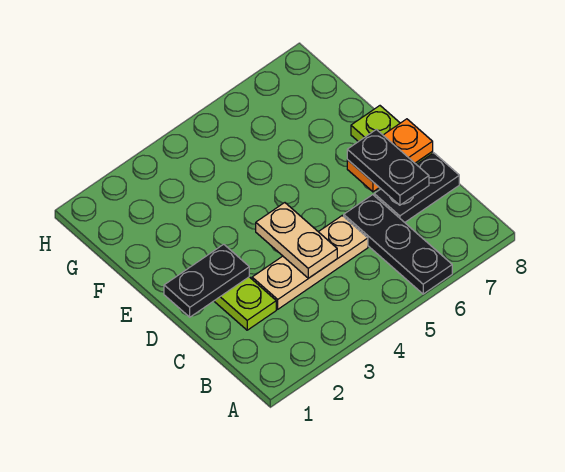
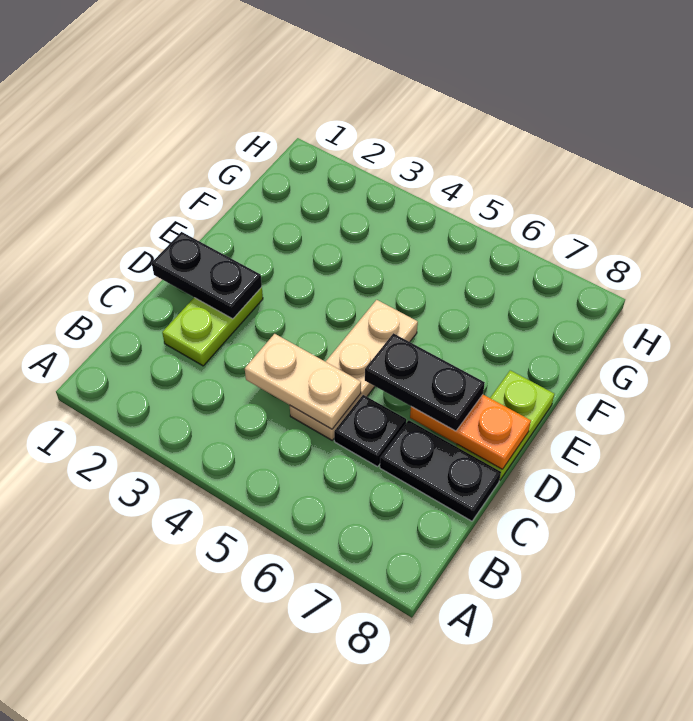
black 1x3 plate [344,195,452,294] -> black 1x1 plate [334,395,406,467]
tan 1x3 plate [252,216,368,309] -> tan 1x3 plate turned to [290,300,418,440]
tan 1x2 plate [256,203,337,278] -> tan 1x2 plate turned to [245,334,361,429]
black 1x2 plate [347,130,429,205] -> black 1x2 plate turned to [365,333,485,431]

